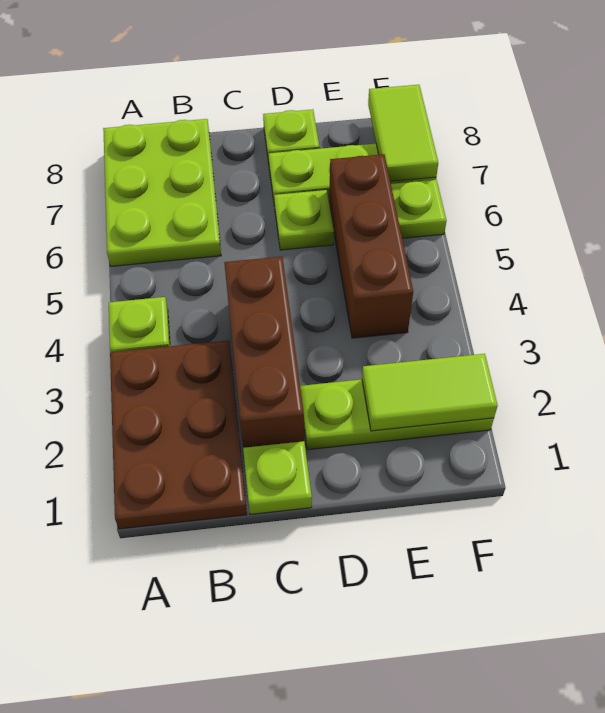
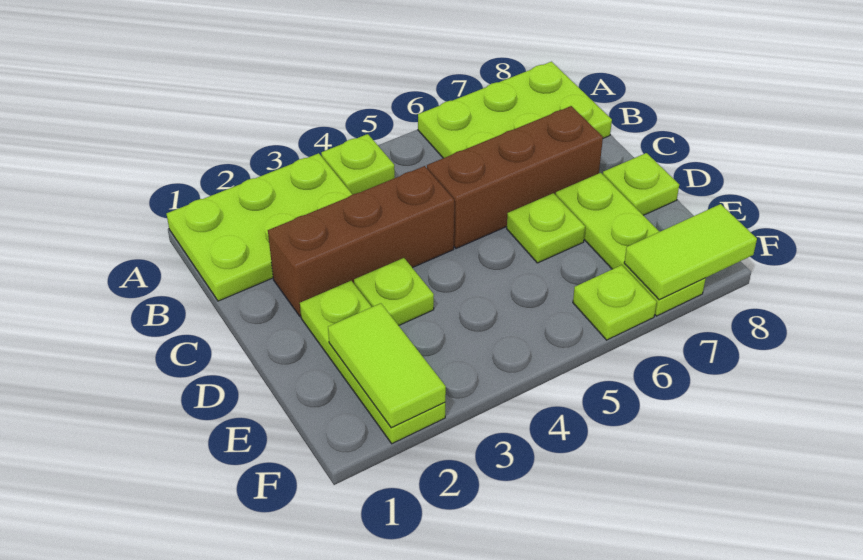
brown 2x3 plate [110,340,247,529] -> lime 2x3 plate [167,153,352,301]
lime 1x1 plate [243,441,312,514] -> lime 1x1 plate moved to [354,258,434,326]
brown 1x3 brick [329,154,413,338] -> brown 1x3 brick moved to [427,106,603,248]

